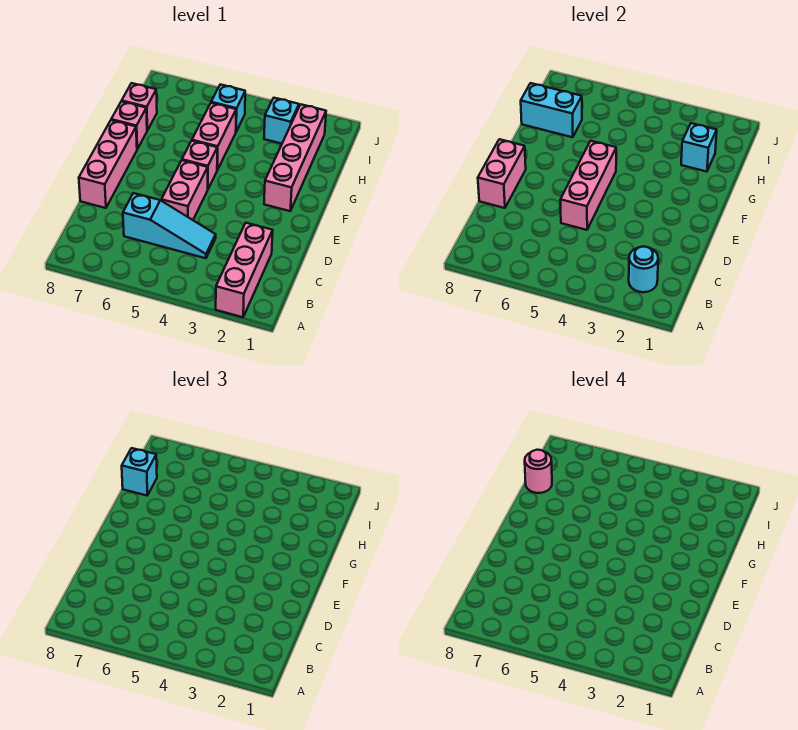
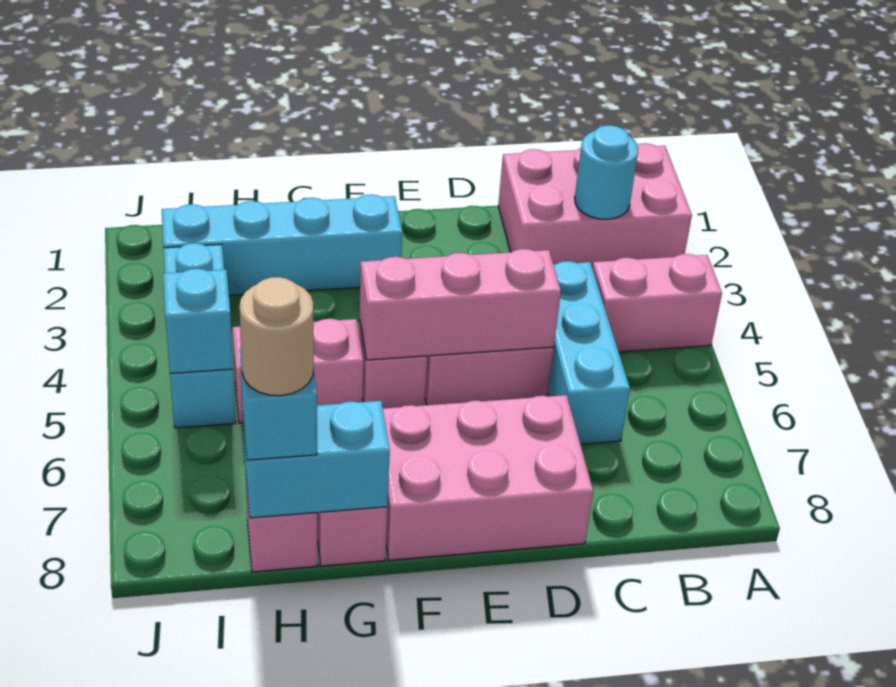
pink 1x3 brick [216,223,273,317] -> pink 2x3 brick [498,143,692,268]
cyan 1x3 slope [123,193,216,258] -> cyan 1x3 brick [548,261,630,444]
pink 1x3 brick [79,120,137,208] -> pink 2x3 brick [383,395,593,560]
pink 1x2 brick [478,139,526,208] -> pink 1x2 brick moved to [592,254,722,352]
pink 1x4 brick [264,104,326,211] -> cyan 1x4 brick [162,194,402,296]
cyan 1x1 brick [681,123,717,172] -> cyan 1x1 brick moved to [163,269,233,373]
cyan 1x2 brick [521,83,582,137] -> cyan 1x2 brick turned to [243,401,390,518]
pink 1x1 round brick [525,450,552,493] -> tan 1x1 round brick [239,277,314,396]

